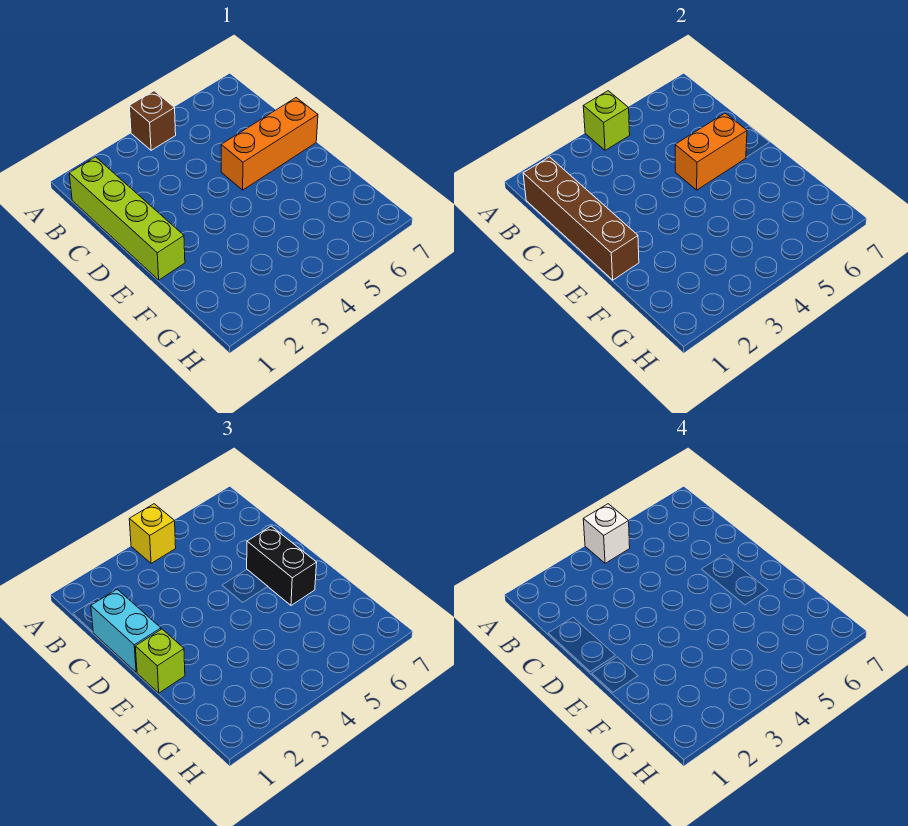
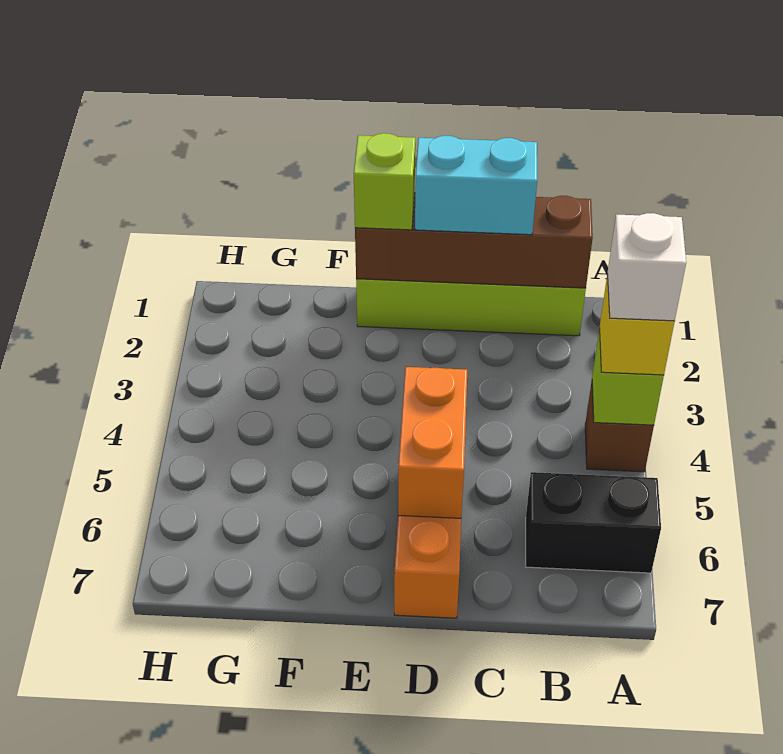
black 1x2 brick [247,526,317,605] -> black 1x2 brick moved to [526,472,661,573]

